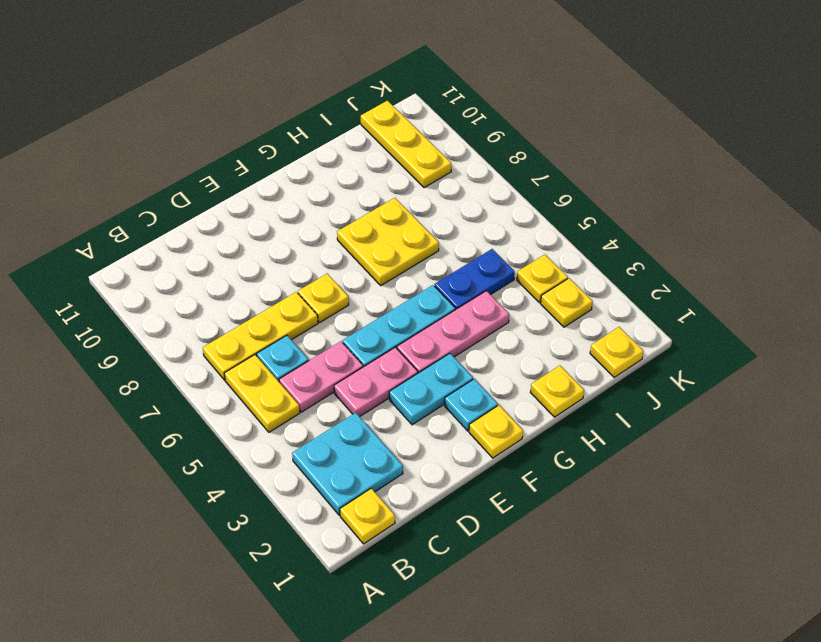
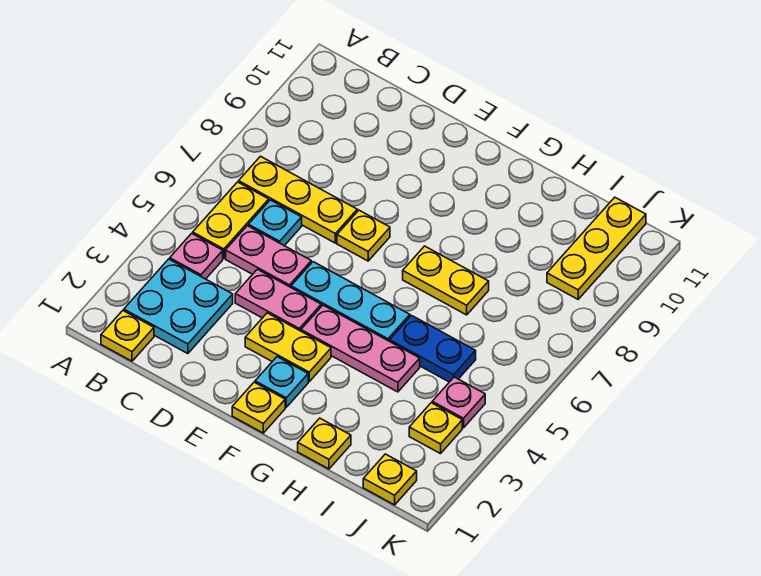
none -> pink 1x1 plate [170,233,223,279]
cyan 1x2 plate [389,353,473,425] -> yellow 1x2 plate [245,313,331,382]
yellow 2x2 plate [337,198,439,285] -> yellow 1x2 plate [403,246,489,315]
yellow 1x1 plate [517,255,568,303] -> pink 1x1 plate [432,377,485,428]

